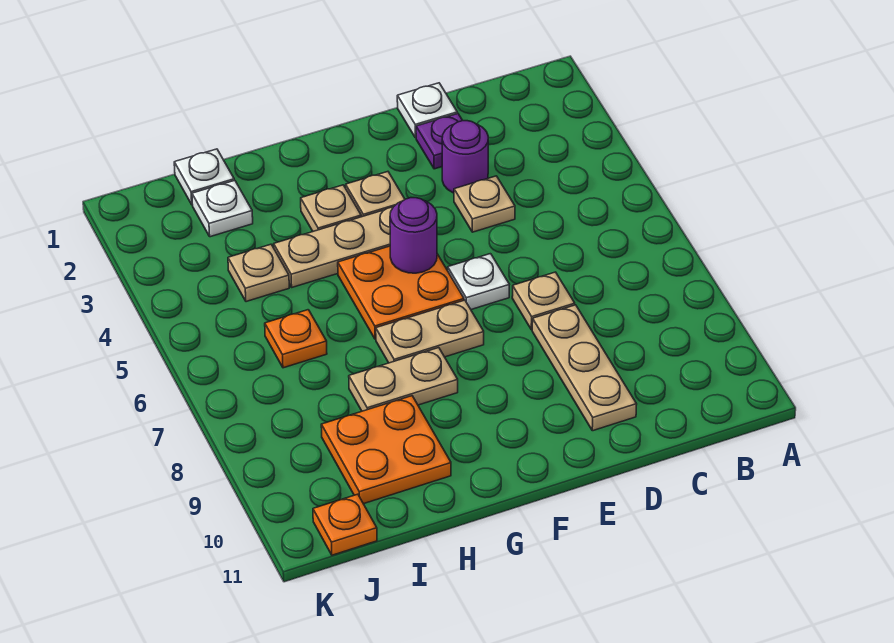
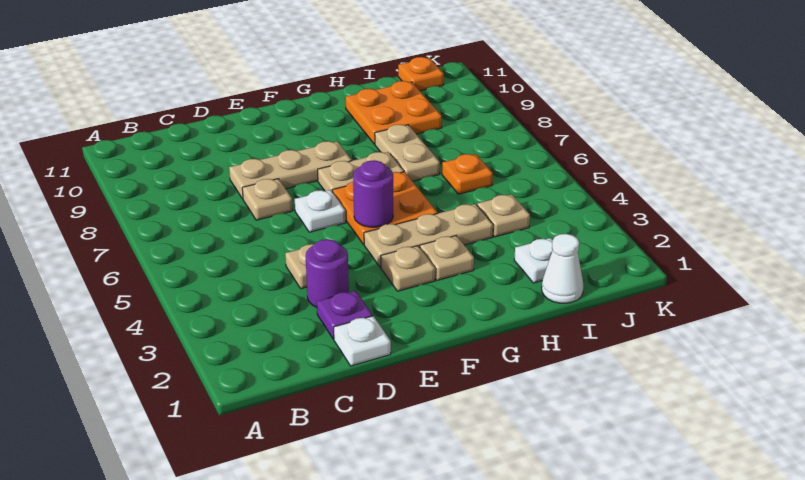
tan 1x3 plate [532,305,637,431] -> tan 1x3 plate turned to [229,141,352,199]
tan 1x2 plate [349,348,458,411] -> tan 1x2 plate turned to [375,125,440,181]
white 1x1 plate [174,149,234,205] -> white 1x1 cone [542,234,583,303]

